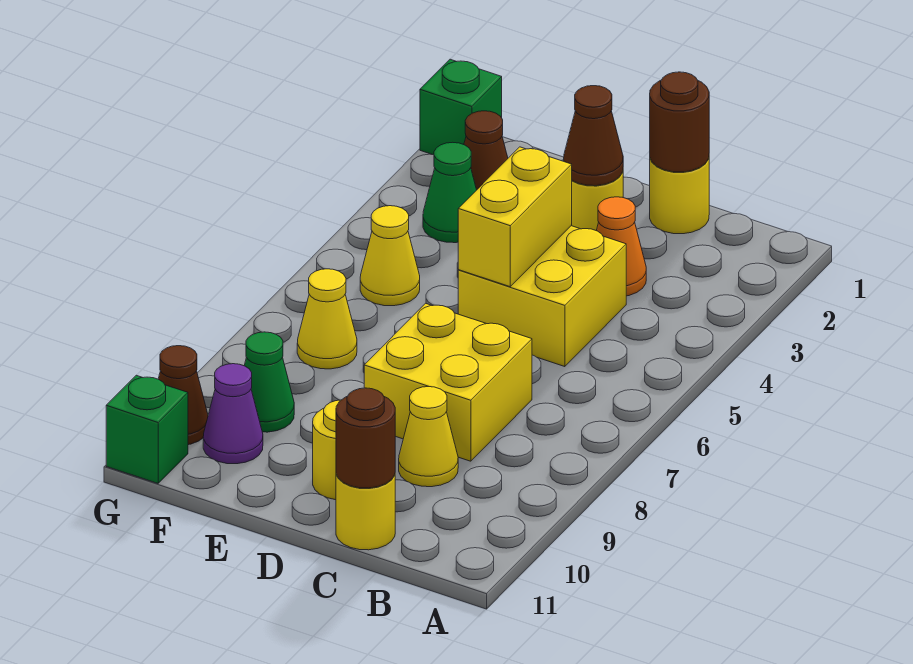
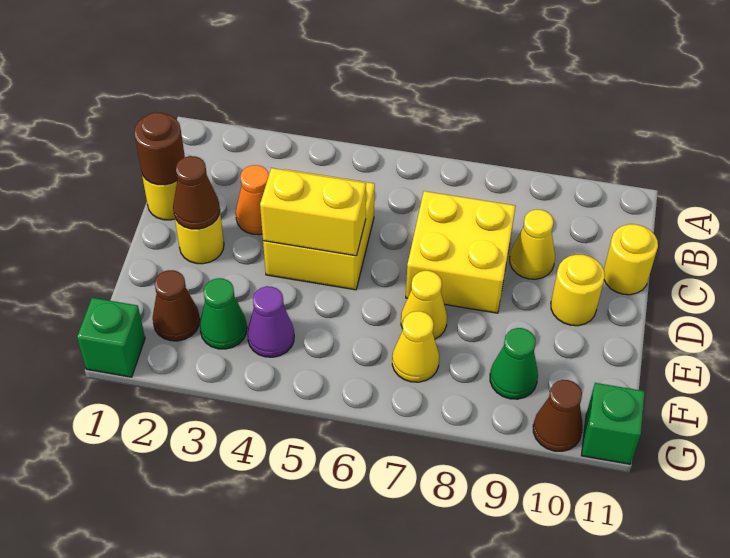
brown 1x1 round brick [336,388,395,488] -> none
yellow 1x1 cone [360,206,420,306] -> yellow 1x1 cone moved to [401,271,447,339]
purple 1x1 cone [203,364,263,464] -> purple 1x1 cone moved to [247,286,294,357]

